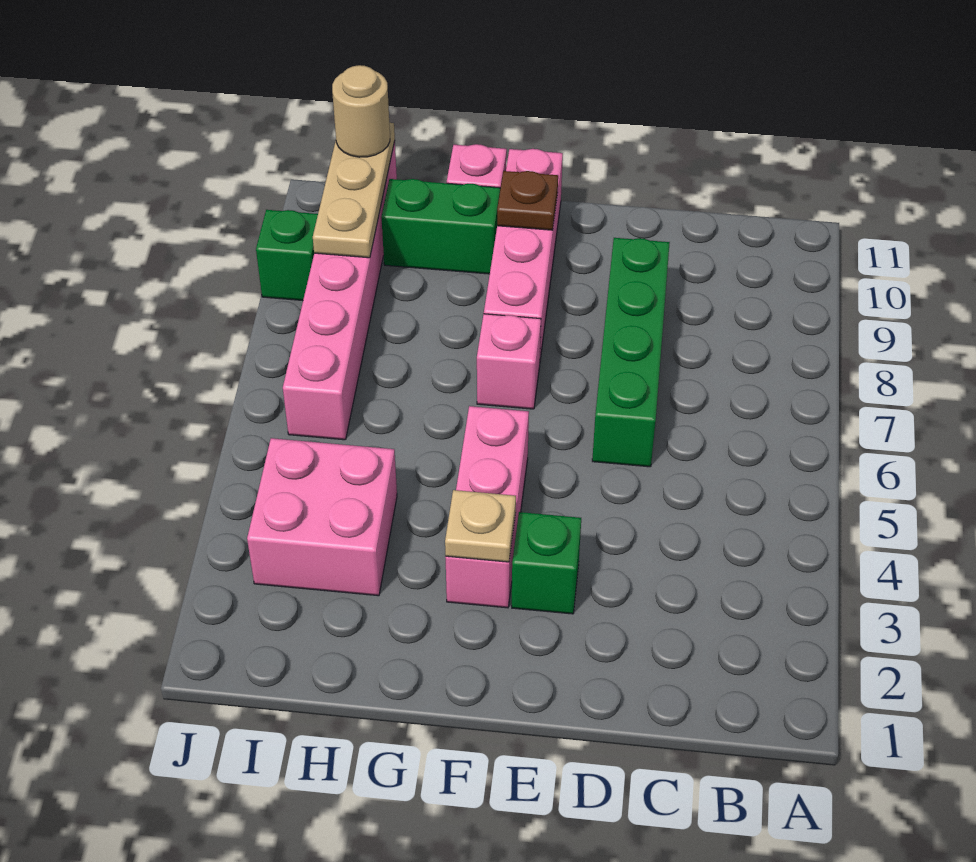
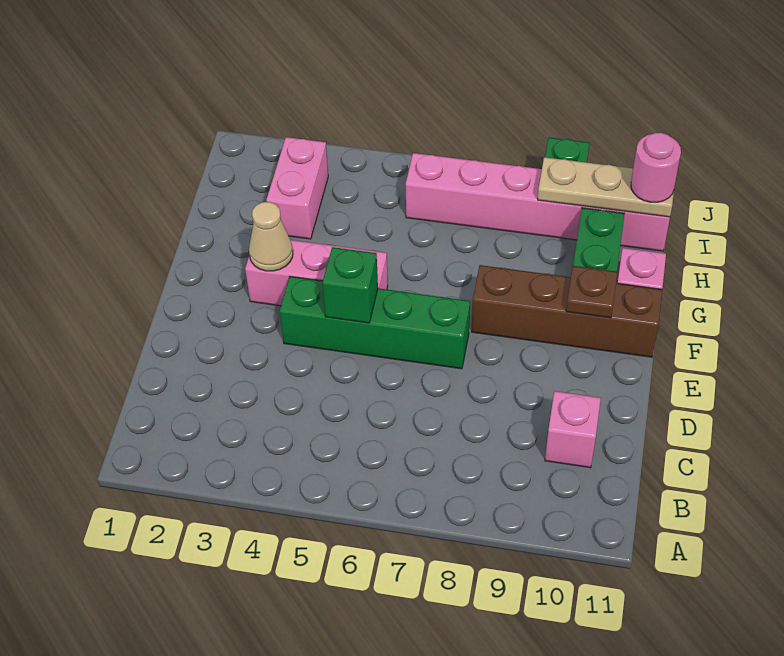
green 1x4 brick [592,238,670,467] -> green 1x4 brick moved to [280,276,470,369]
green 1x1 brick [512,512,581,614] -> green 1x1 brick moved to [322,247,378,323]
tan 1x1 plate [445,490,516,562] -> tan 1x1 cone [249,202,293,271]
pink 1x1 brick [477,314,541,409] -> pink 1x1 brick moved to [545,391,601,468]
pink 1x4 brick [484,149,563,359] -> brown 1x4 brick [472,265,662,357]
pink 2x2 brick [247,438,397,596] -> pink 1x2 brick [266,137,328,239]
tan 1x1 round brick [332,65,390,157] -> pink 1x1 round brick [631,133,681,202]

